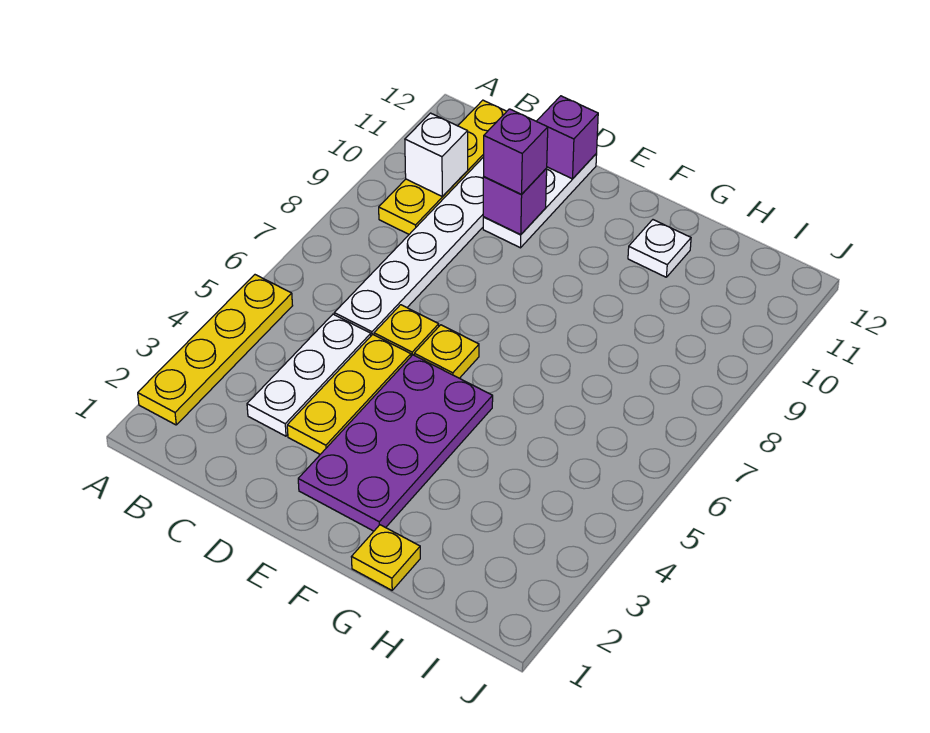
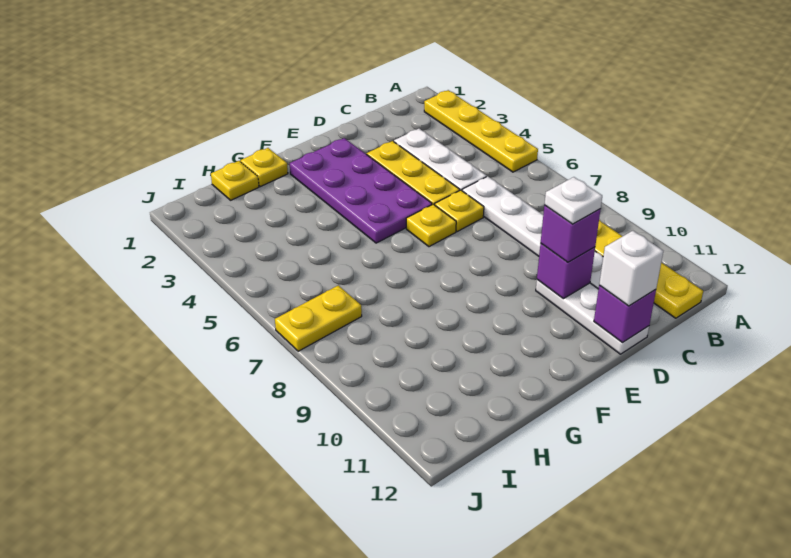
white 1x1 brick [405,113,468,197] -> white 1x1 brick moved to [599,231,663,306]
white 1x1 plate [628,220,691,277] -> white 1x1 plate moved to [544,177,602,224]
none -> yellow 1x1 plate [211,161,259,200]
none -> yellow 1x2 plate [275,286,362,351]

